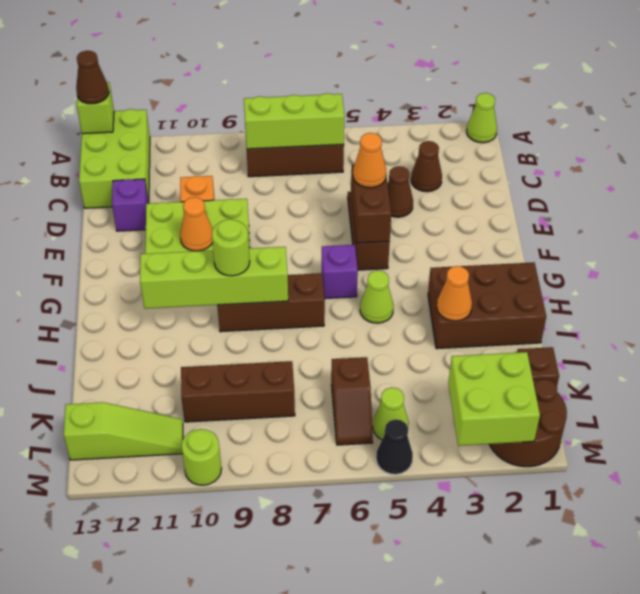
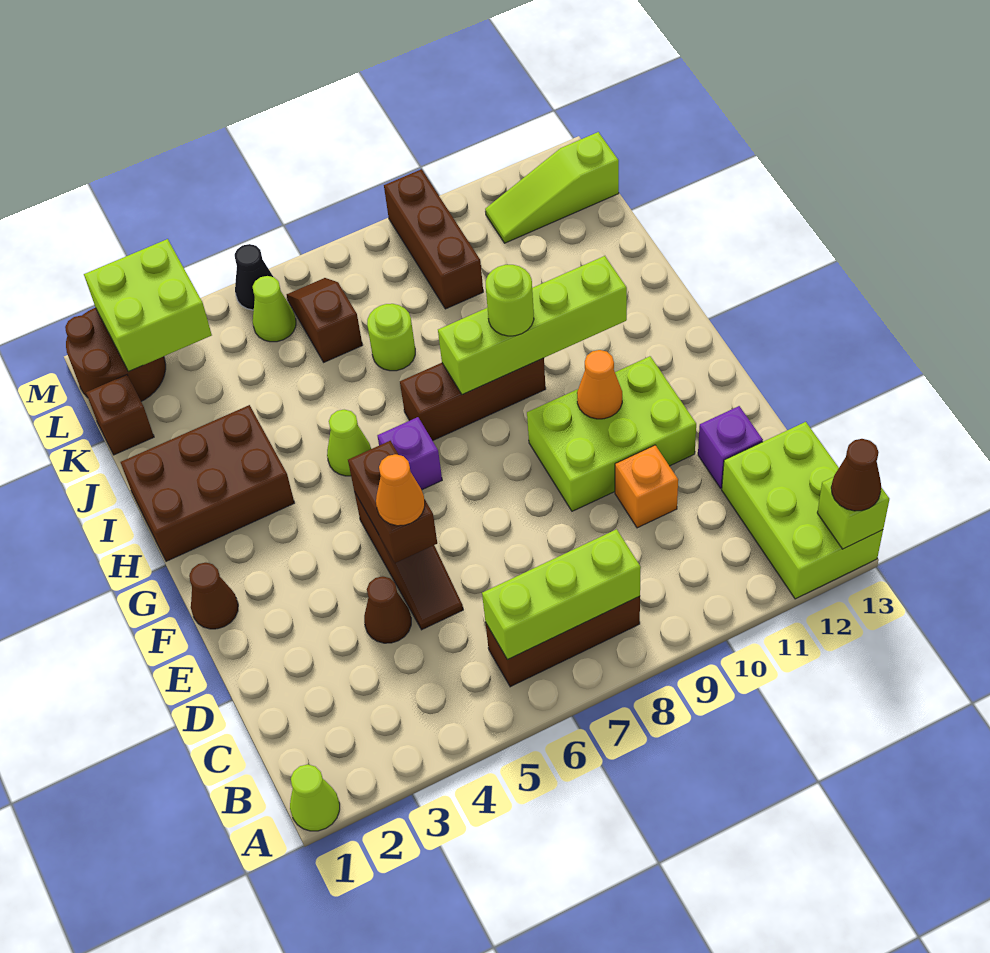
brown 1x1 cone [411,141,442,192] -> brown 1x1 cone moved to [189,563,238,629]
orange 1x1 cone [437,266,472,321] -> none
brown 1x3 brick [181,361,295,422] -> brown 1x3 brick turned to [384,169,483,309]
lime 1x1 round brick [181,429,222,485] -> lime 1x1 round brick moved to [367,304,415,371]

